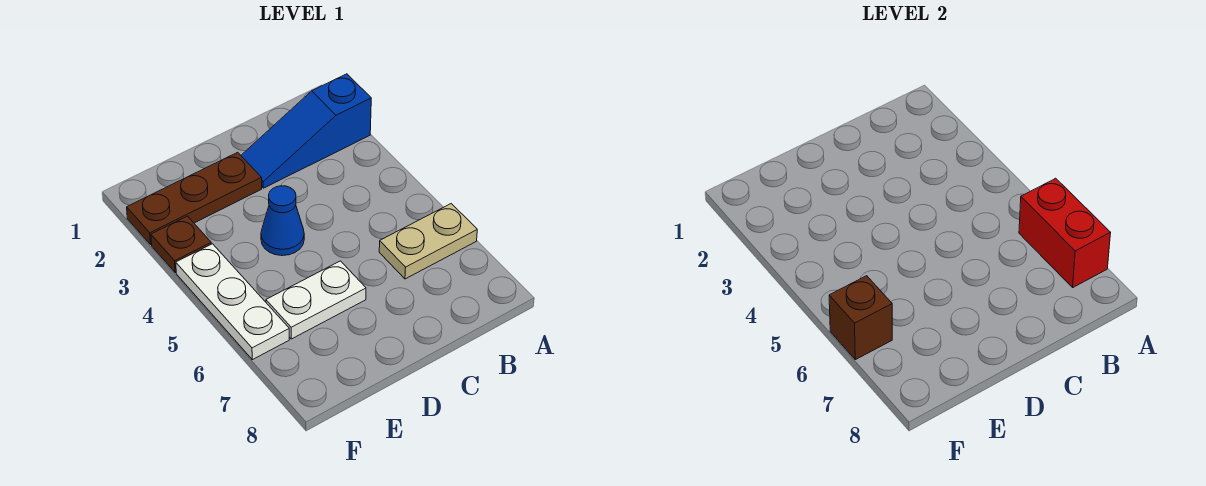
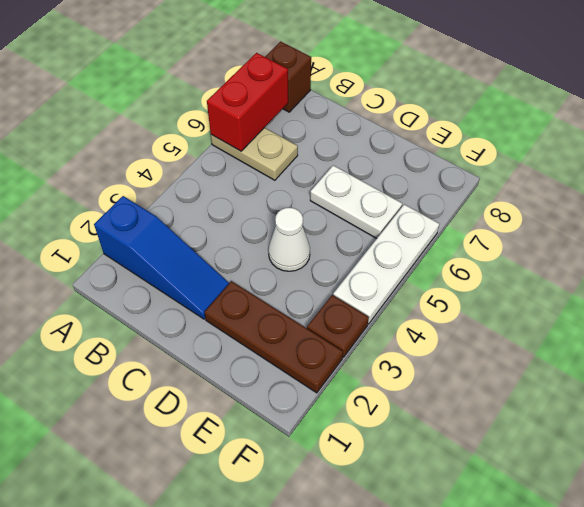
blue 1x1 cone [261,186,304,256] -> white 1x1 cone [268,208,310,271]
brown 1x1 brick [829,276,892,360] -> brown 1x1 brick moved to [265,42,311,112]

